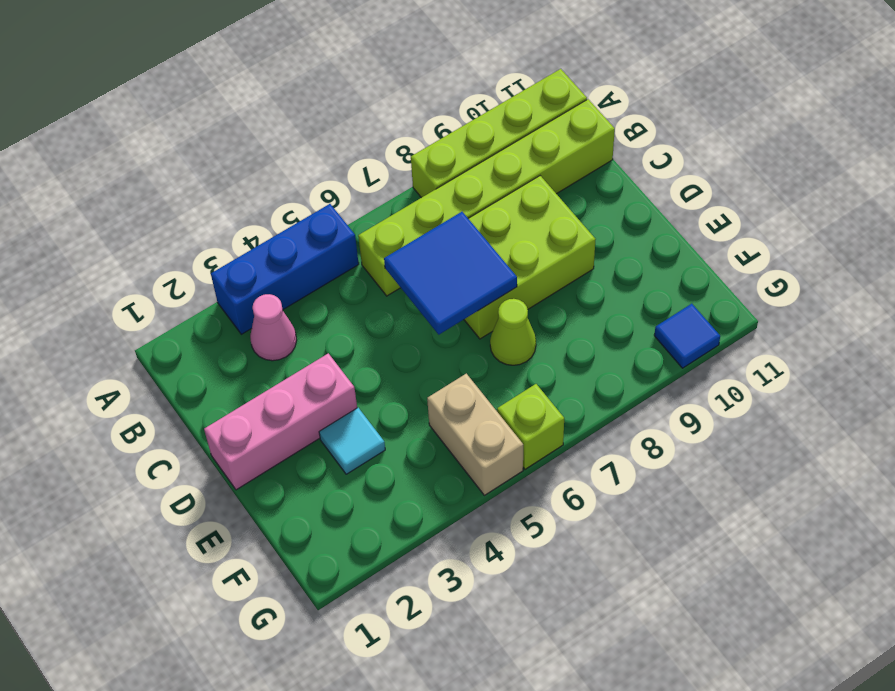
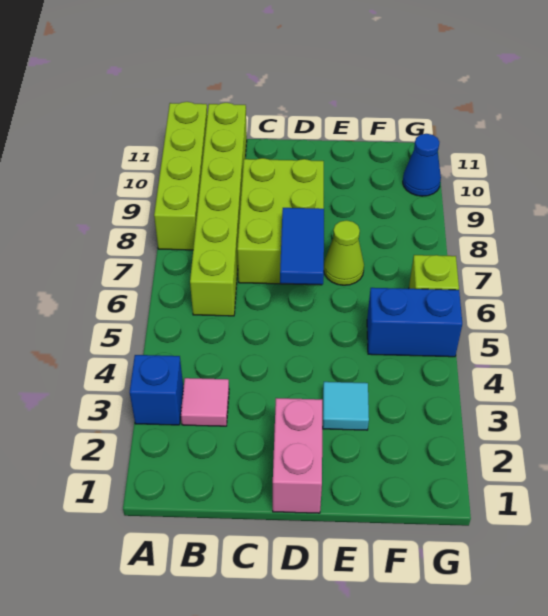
blue 1x3 brick [211,204,359,334] -> blue 1x1 brick [130,355,183,425]
pink 1x1 cone [250,294,297,361] -> pink 1x1 tile [181,378,229,426]
blue 2x2 tile [384,212,517,334] -> blue 1x2 tile [280,208,324,285]
pink 1x3 brick [204,353,357,490] -> pink 1x2 brick [273,398,322,513]
tan 1x2 brick [427,374,523,495] -> blue 1x2 brick [367,288,462,357]
blue 1x1 tile [654,304,720,368] -> blue 1x1 cone [403,134,441,196]

